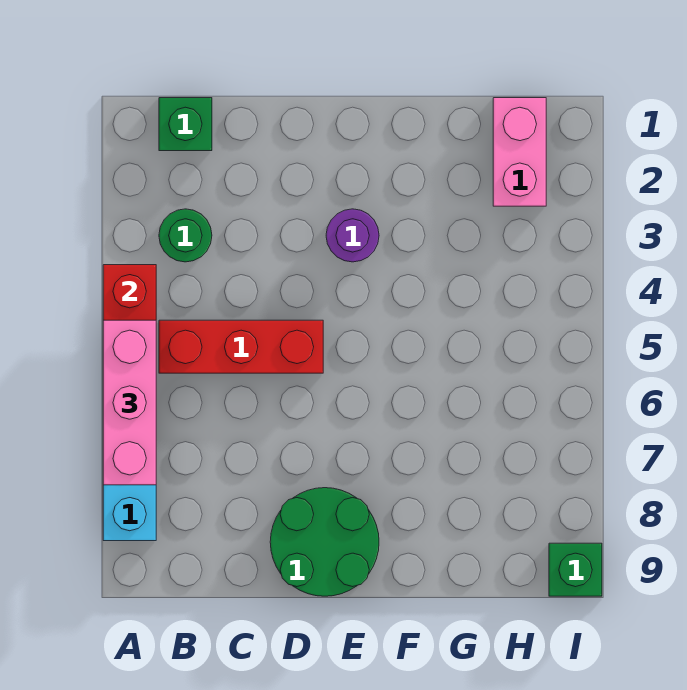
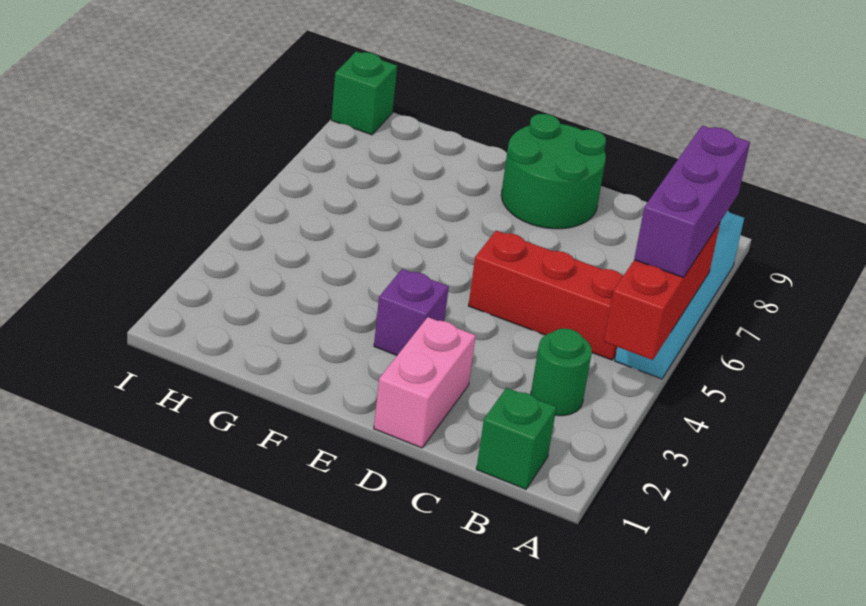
pink 1x3 brick [103,320,156,485] -> purple 1x3 brick [634,126,750,278]
purple 1x1 round brick [326,209,379,262] -> purple 1x1 brick [374,269,449,355]
pink 1x2 brick [493,98,546,206] -> pink 1x2 brick moved to [374,317,476,448]

